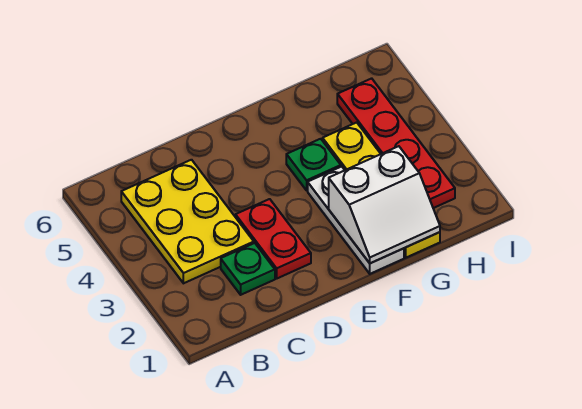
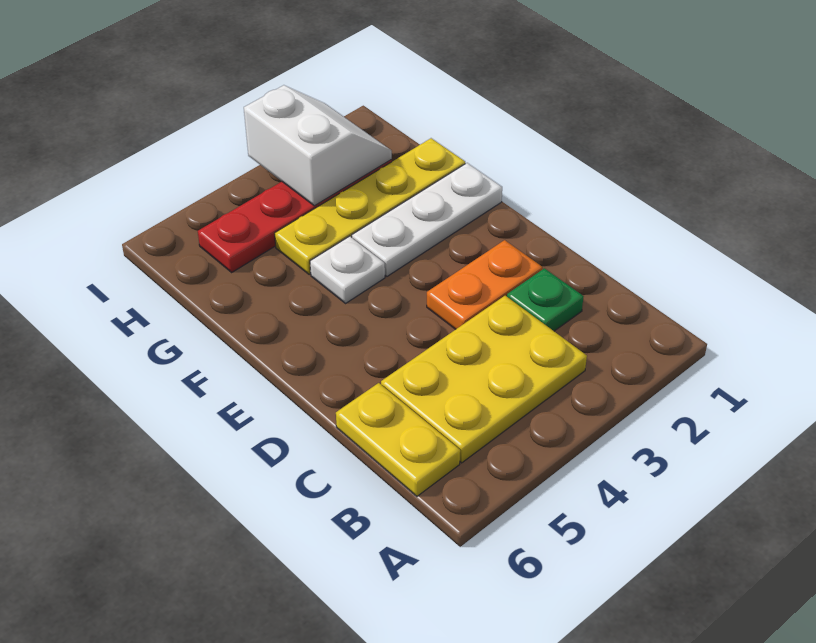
none -> yellow 1x2 plate [336,383,460,496]
red 1x2 plate [235,199,311,278] -> orange 1x2 plate [427,240,542,329]
white 2x2 slope [329,146,440,263] -> white 2x2 slope moved to [244,85,392,206]
green 1x1 plate [286,139,341,190] -> white 1x1 plate [310,236,385,303]

